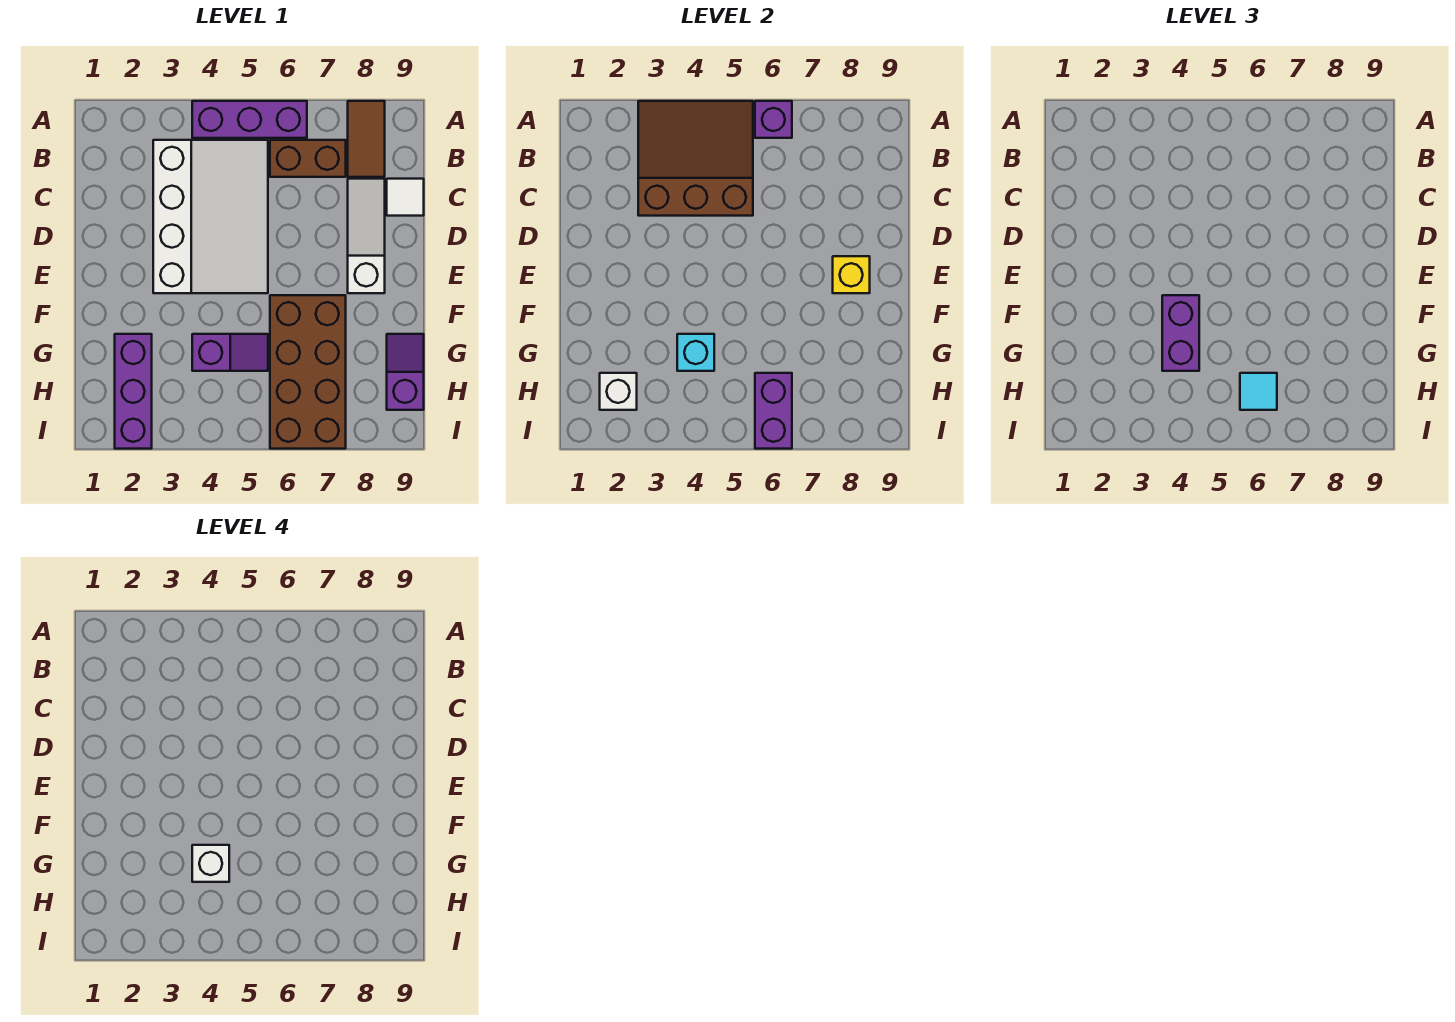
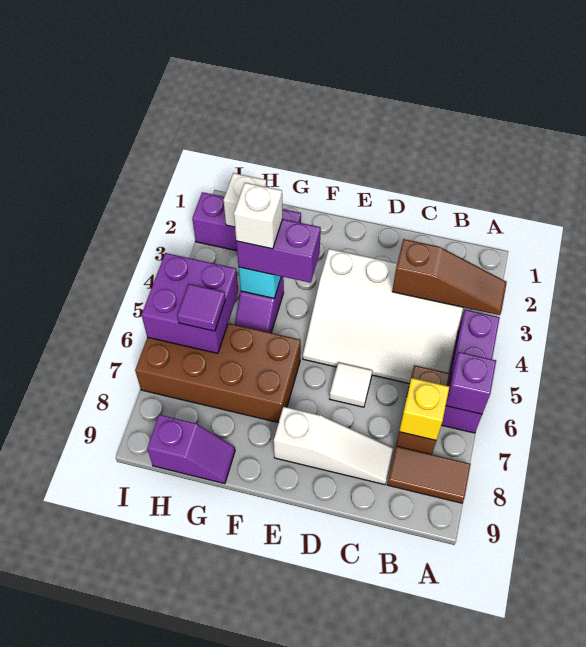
brown 3x3 slope [638,101,753,216] -> brown 1x3 slope [392,239,507,315]
white 1x1 tile [387,179,424,216] -> white 1x1 tile moved to [330,362,372,407]
yellow 1x1 brick [833,256,870,293] -> yellow 1x1 brick moved to [399,378,449,440]
purple 1x2 brick [755,373,792,449] -> purple 2x2 brick [141,253,238,353]
cyan 1x1 tile [1240,373,1277,410] -> purple 1x1 tile [177,284,225,331]

